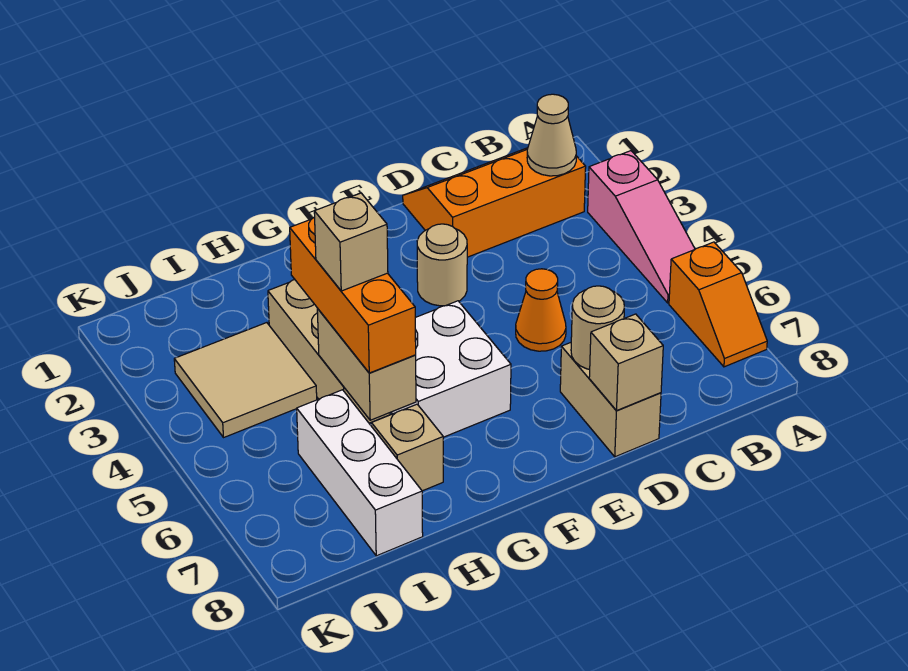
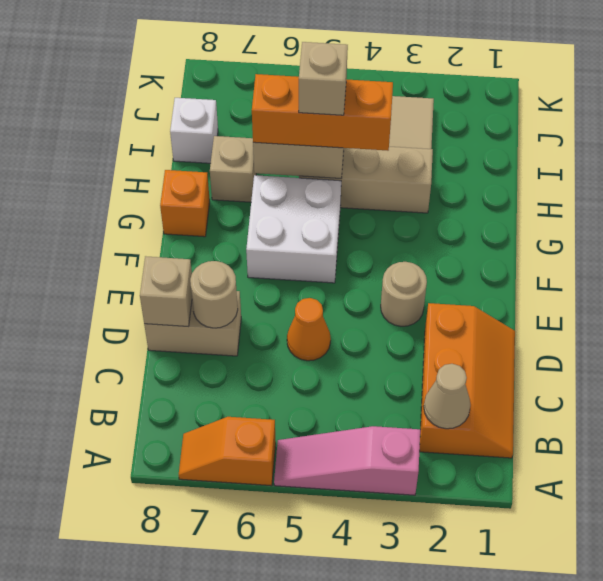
none -> orange 1x1 brick [160,170,210,237]
white 1x3 brick [297,390,423,556] -> white 1x1 brick [170,98,218,163]

